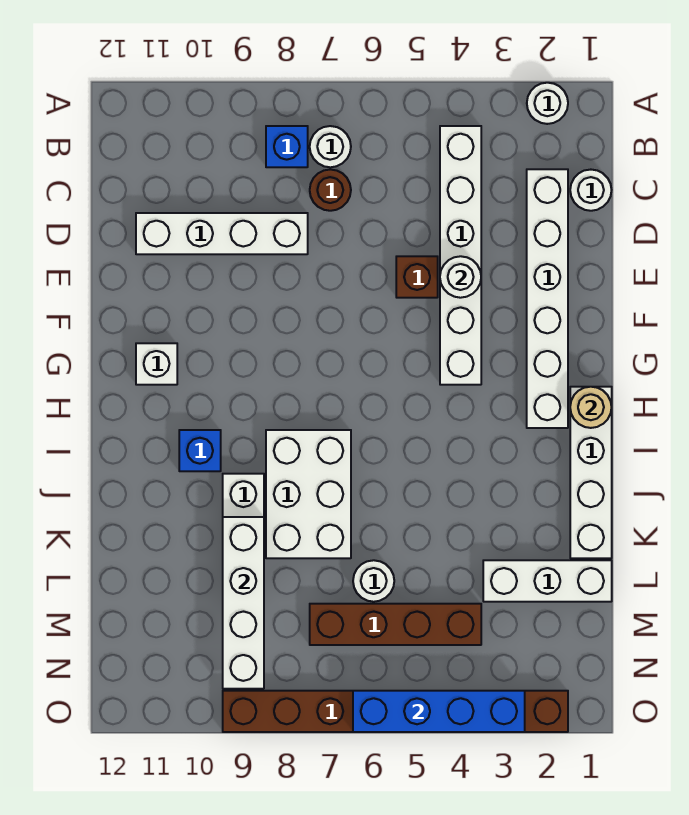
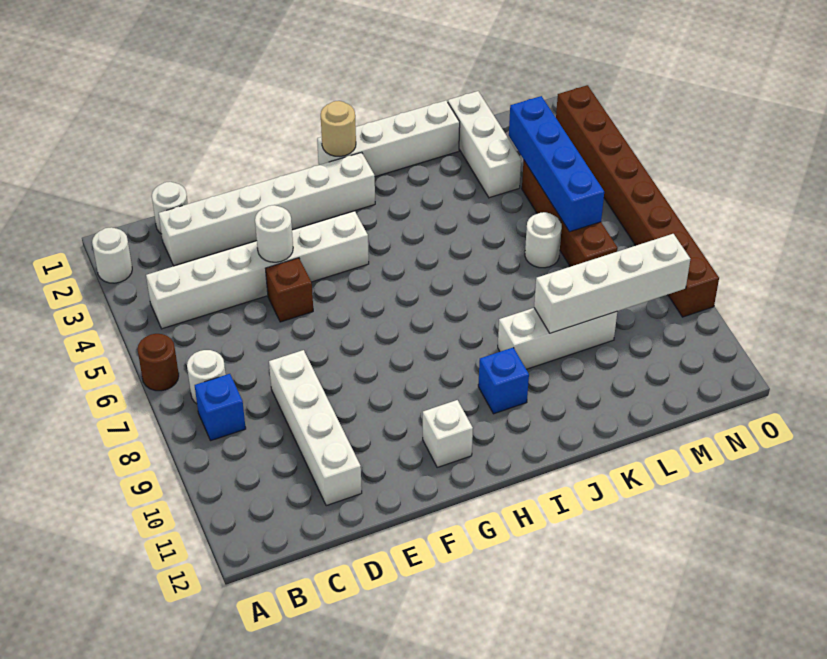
brown 1x1 round brick [310,169,351,211] -> brown 1x1 round brick moved to [137,334,179,391]
white 2x3 brick [266,430,351,558] -> none
blue 1x4 brick [353,691,525,732] -> blue 1x4 brick moved to [509,96,604,232]

